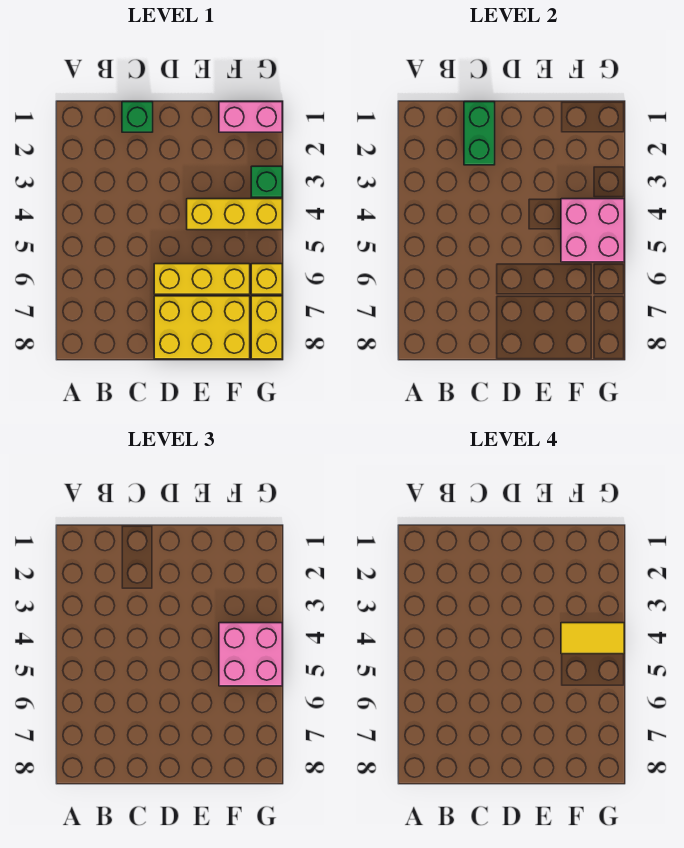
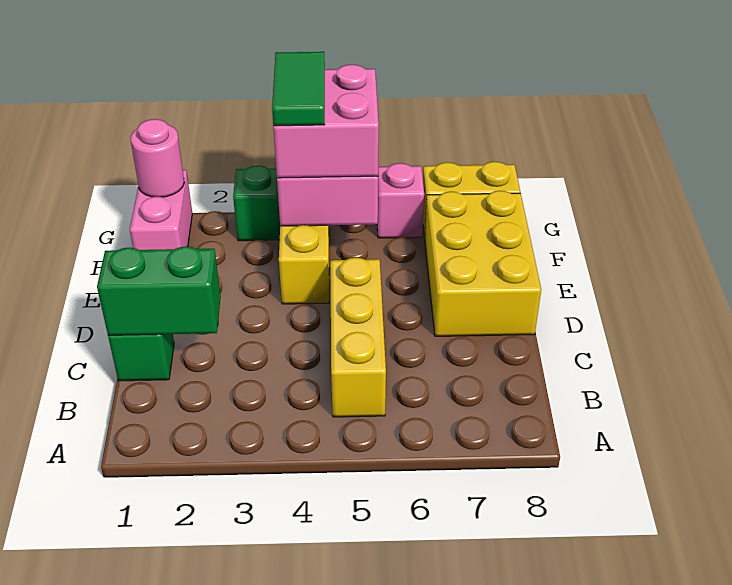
yellow 1x3 brick [154,264,250,294] -> yellow 1x3 brick moved to [330,257,386,417]
yellow 1x2 tile [561,623,624,654] -> green 1x2 tile [272,52,325,126]
none -> pink 1x1 round brick [130,119,184,197]
yellow 1x1 brick [251,264,282,294] -> pink 1x1 brick [377,163,424,238]

